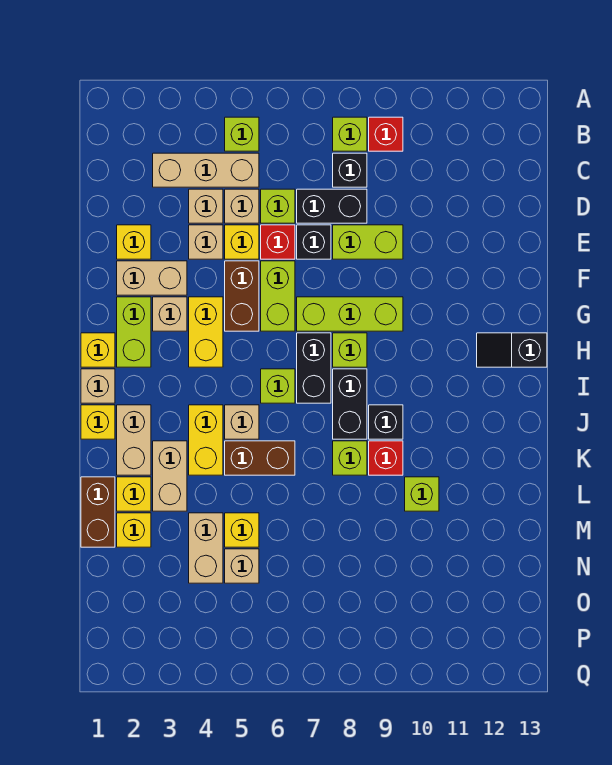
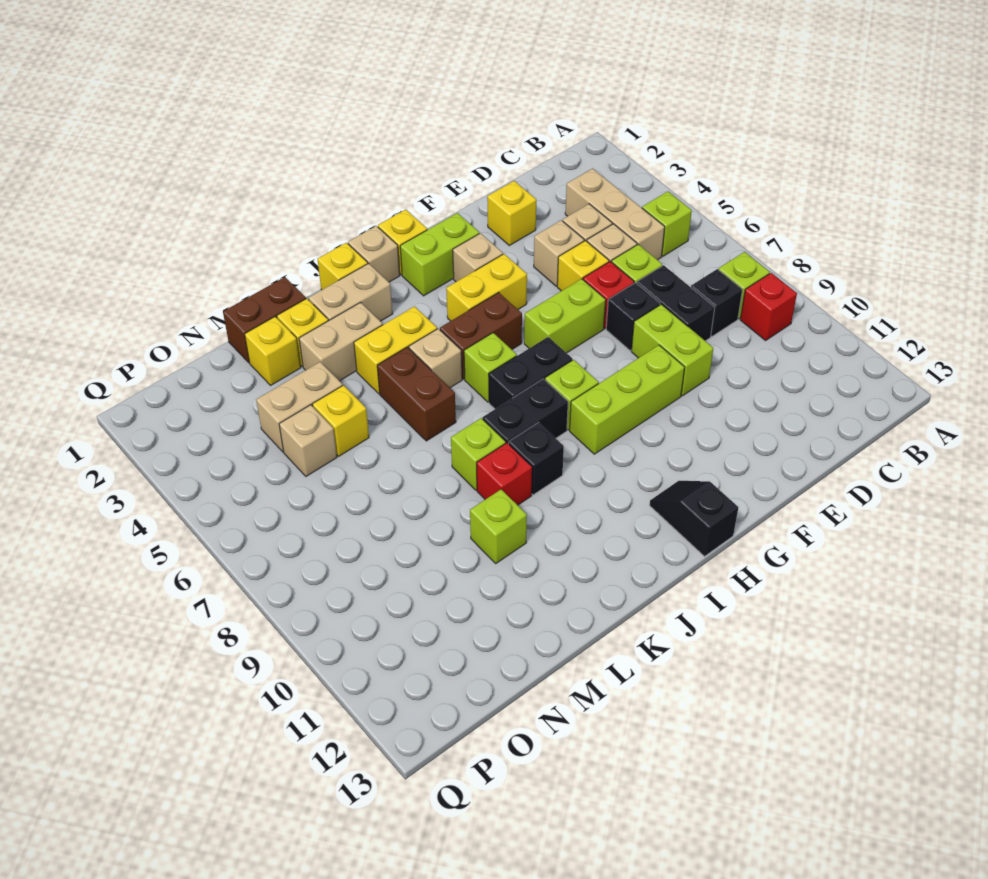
tan 1x2 brick [117,261,187,295] -> none
brown 1x2 brick [225,261,259,331] -> brown 1x2 brick moved to [440,292,522,379]
lime 1x3 brick [297,297,403,331] -> lime 1x3 brick turned to [570,345,685,454]

